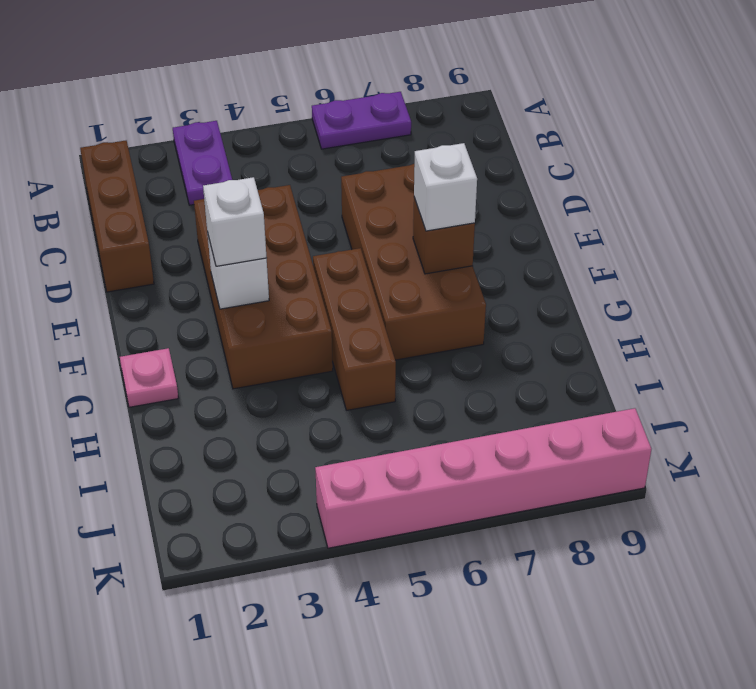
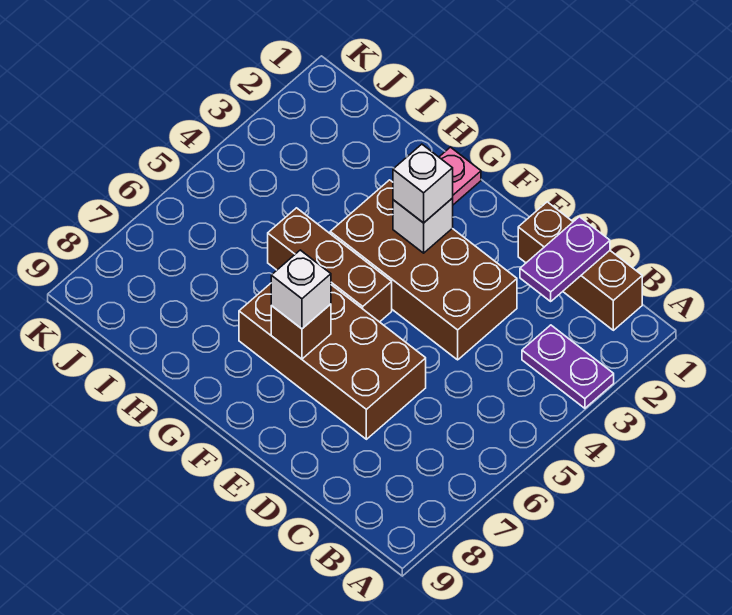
purple 1x2 plate [312,92,411,149] -> purple 1x2 plate moved to [520,217,610,301]
pink 1x6 brick [315,408,651,548] -> none

